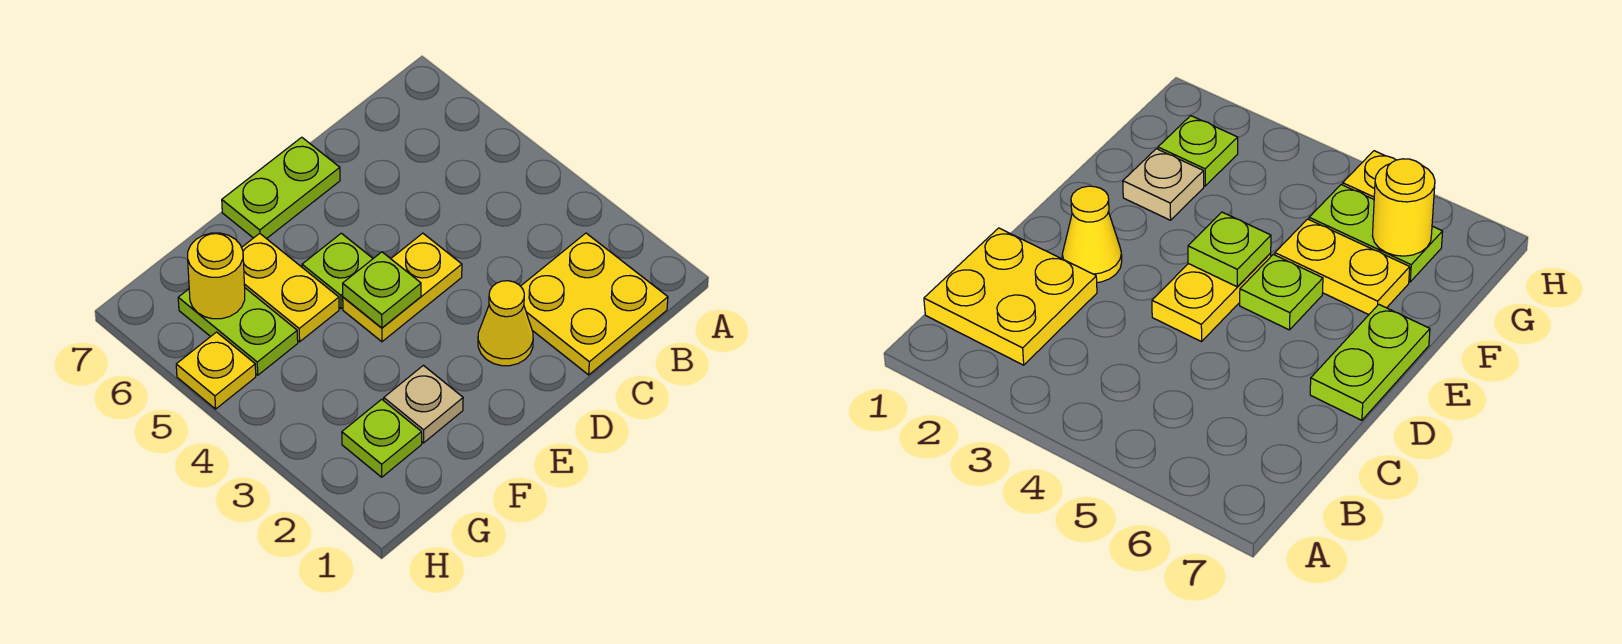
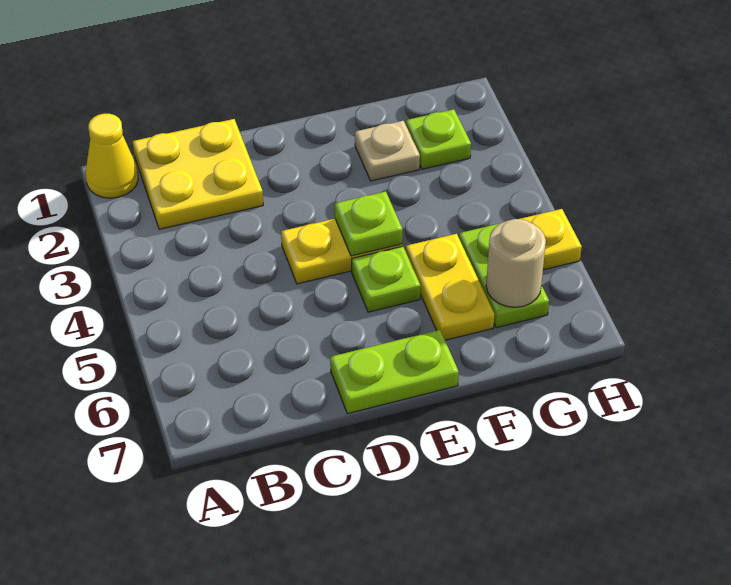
yellow 1x1 cone [478,281,533,366] -> yellow 1x1 cone moved to [86,114,138,198]
yellow 1x1 round brick [188,233,245,319] -> tan 1x1 round brick [486,219,546,307]

